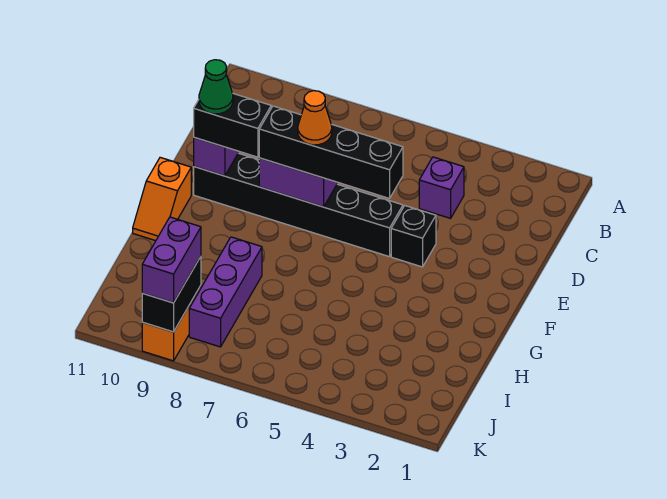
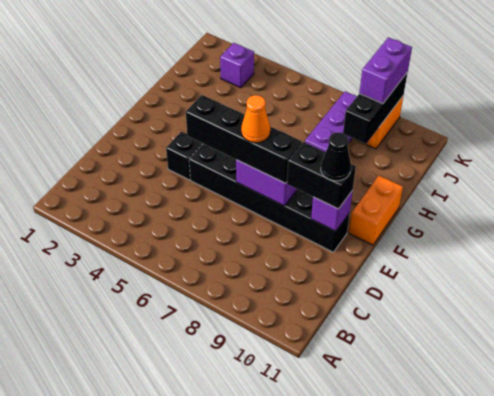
purple 1x1 brick [419,157,464,218] -> purple 1x1 brick moved to [220,43,254,88]
green 1x1 cone [199,60,233,114] -> black 1x1 cone [321,132,351,181]
orange 1x2 slope [133,157,191,241] -> orange 1x2 brick [349,176,403,245]
black 1x2 brick [142,257,201,332] -> black 1x3 brick [343,72,408,144]

